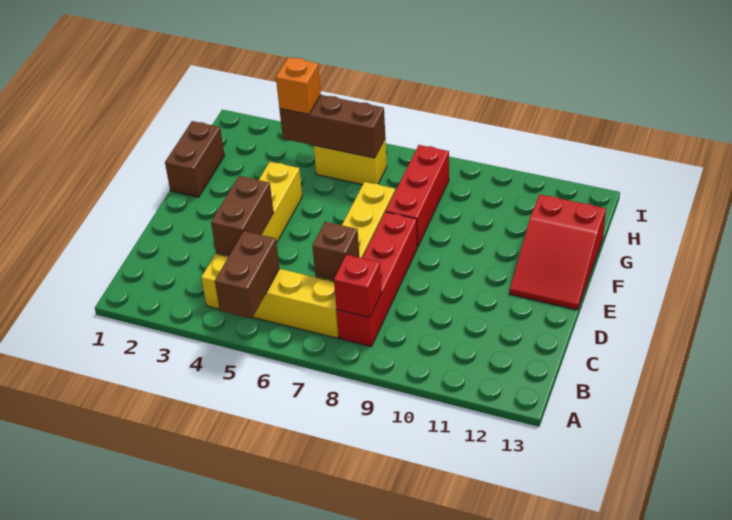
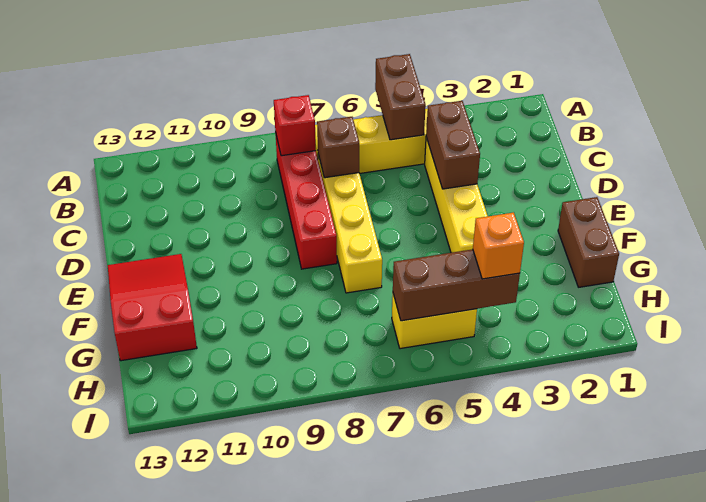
red 1x3 brick [386,145,449,246] -> none

